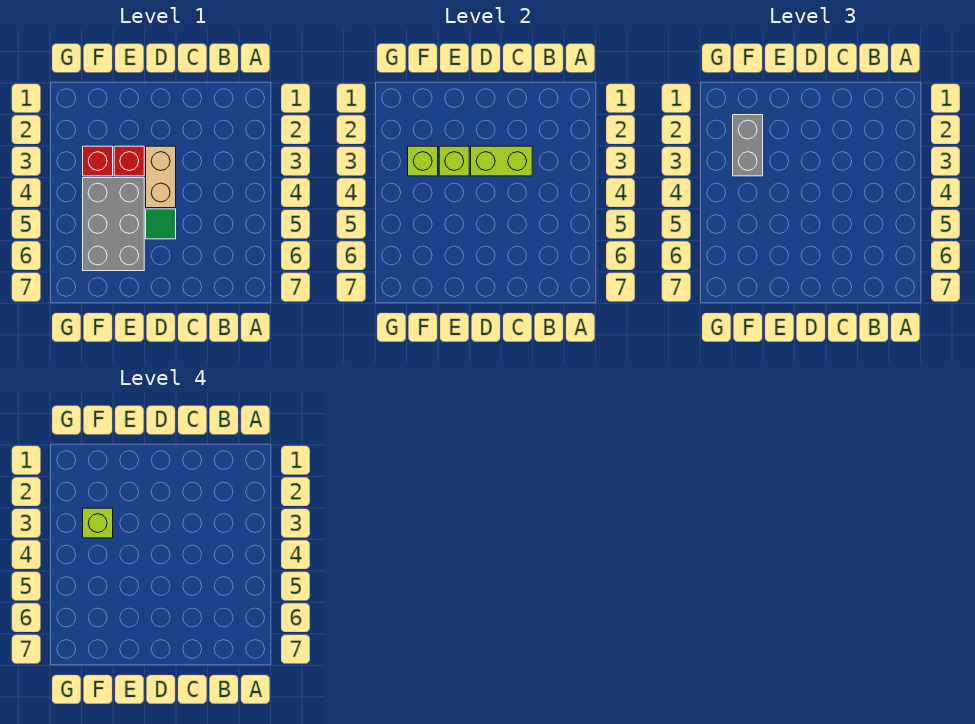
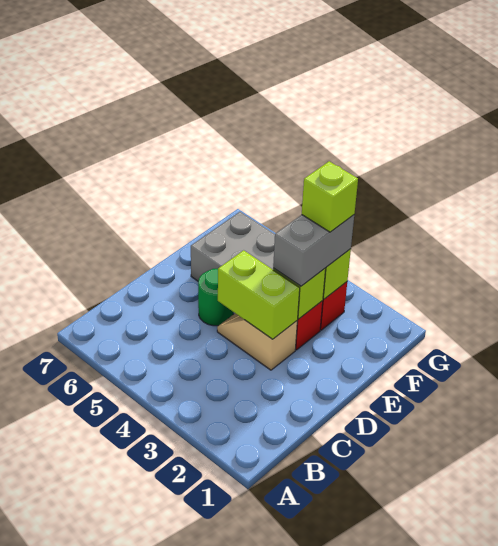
lime 1x2 brick [471,146,532,176] -> lime 1x2 brick turned to [218,250,300,339]
tan 1x2 brick [146,146,176,208] -> tan 1x2 slope [217,313,297,370]
green 1x1 tile [146,209,176,239] -> green 1x1 round brick [198,269,233,326]
grey 1x2 brick [733,115,763,176] -> grey 1x2 brick turned to [273,215,354,286]

